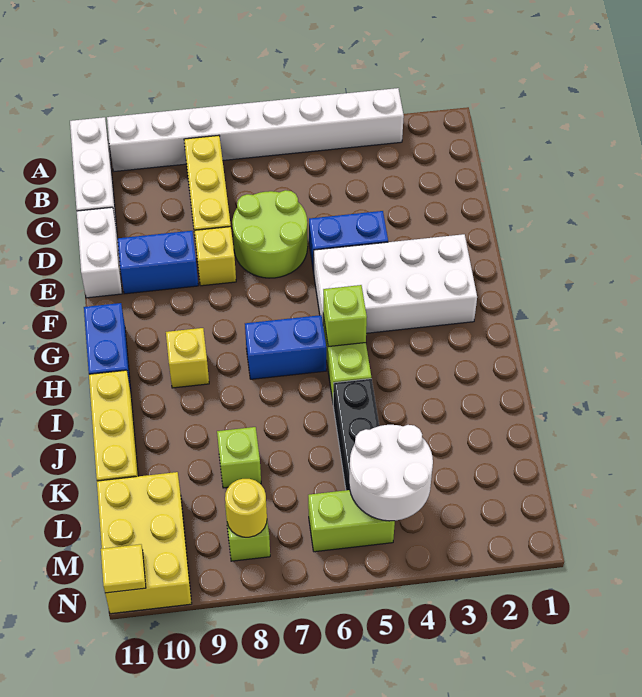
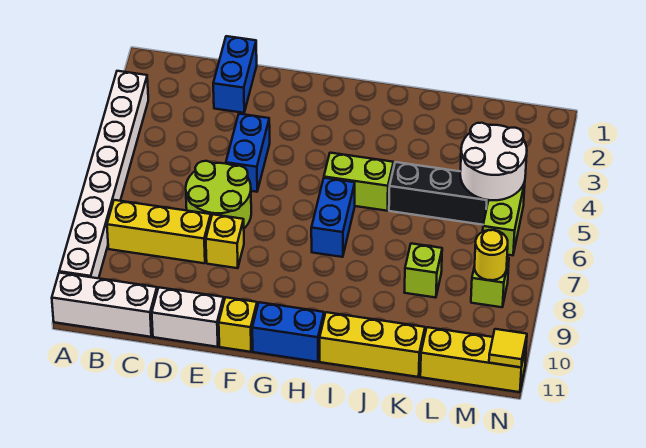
blue 1x2 brick [118,231,198,294] -> blue 1x2 brick moved to [213,36,257,113]
white 2x4 brick [314,234,477,333] -> none
lime 1x1 brick [323,285,367,347] -> none
yellow 1x1 brick [166,328,209,388] -> yellow 1x1 brick moved to [219,297,257,352]
yellow 2x3 brick [97,472,192,614] -> yellow 1x3 brick [420,327,526,392]

